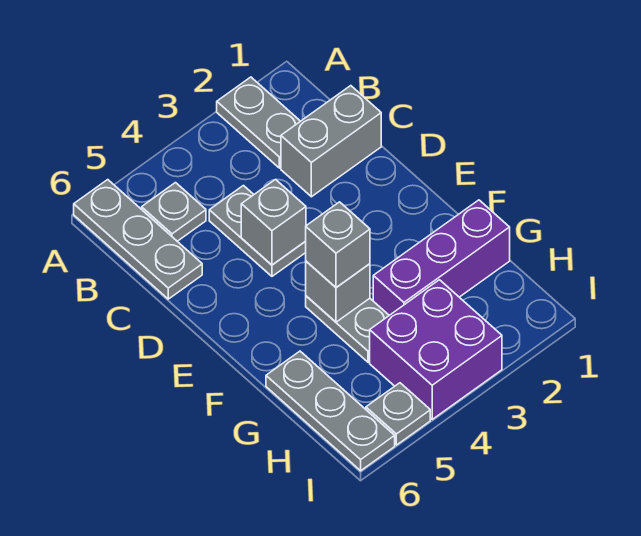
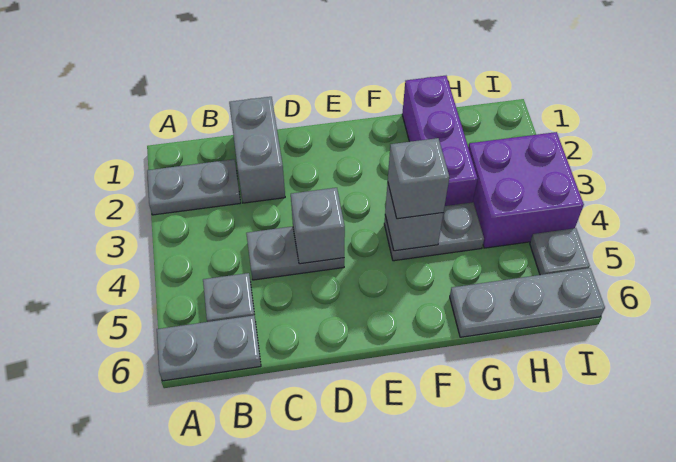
grey 1x3 plate [74,180,202,299] -> grey 1x2 plate [157,315,261,381]

